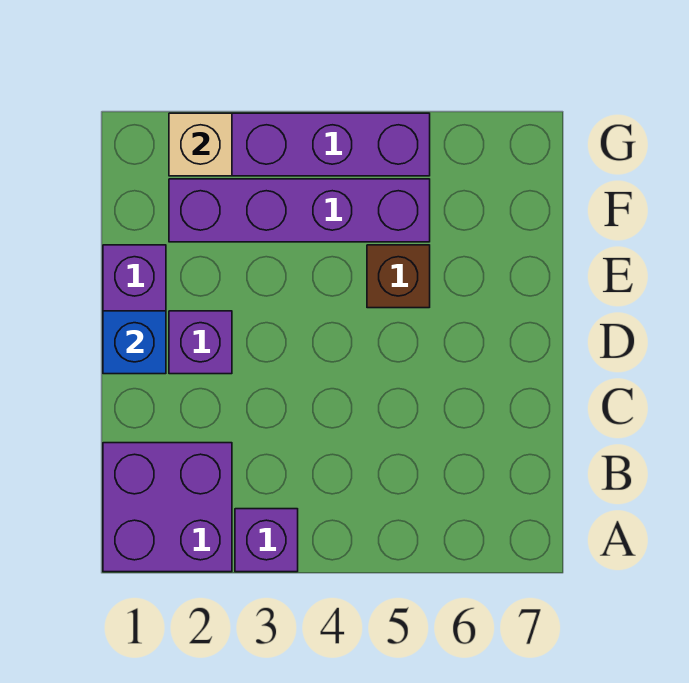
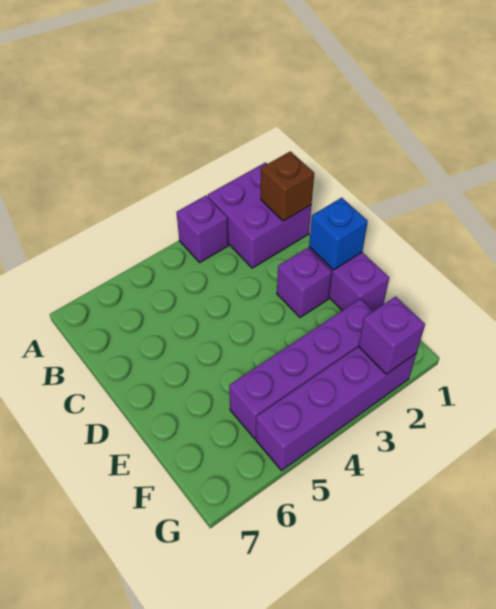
brown 1x1 brick [367,245,430,308] -> brown 1x1 brick moved to [261,151,314,221]
tan 1x1 brick [169,113,232,176] -> purple 1x1 brick [359,296,425,374]

